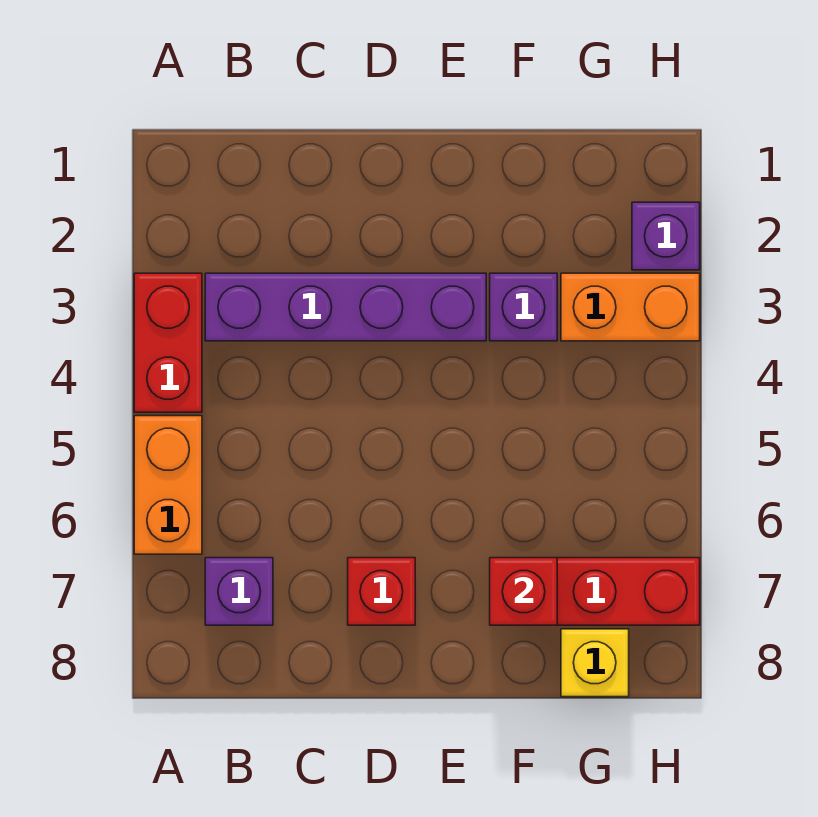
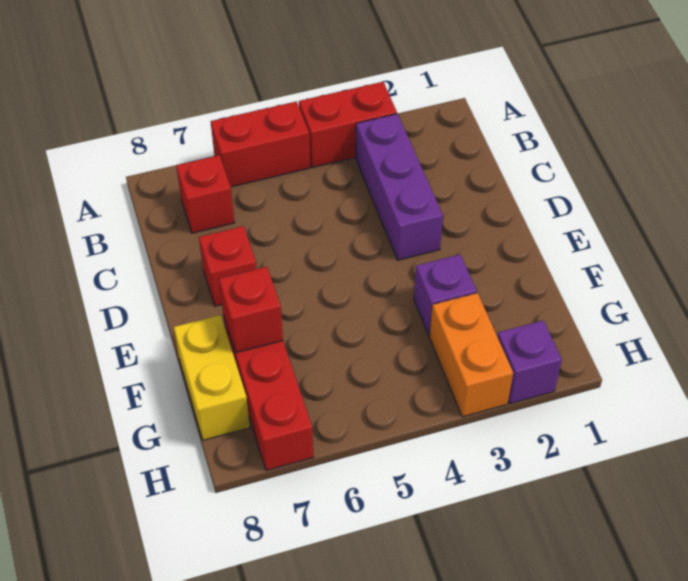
orange 1x2 brick [134,416,202,554] -> red 1x2 brick [211,101,310,187]
purple 1x4 brick [205,273,486,341] -> purple 1x3 brick [356,114,443,260]
purple 1x1 brick [205,558,273,625] -> red 1x1 brick [176,155,235,233]
yellow 1x1 brick [561,629,629,697] -> yellow 1x2 brick [174,315,250,440]

